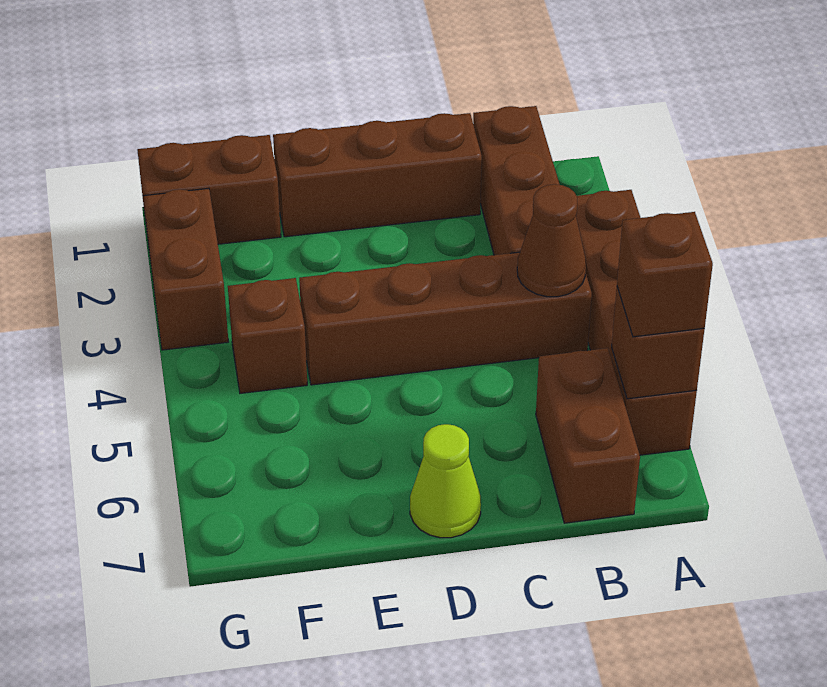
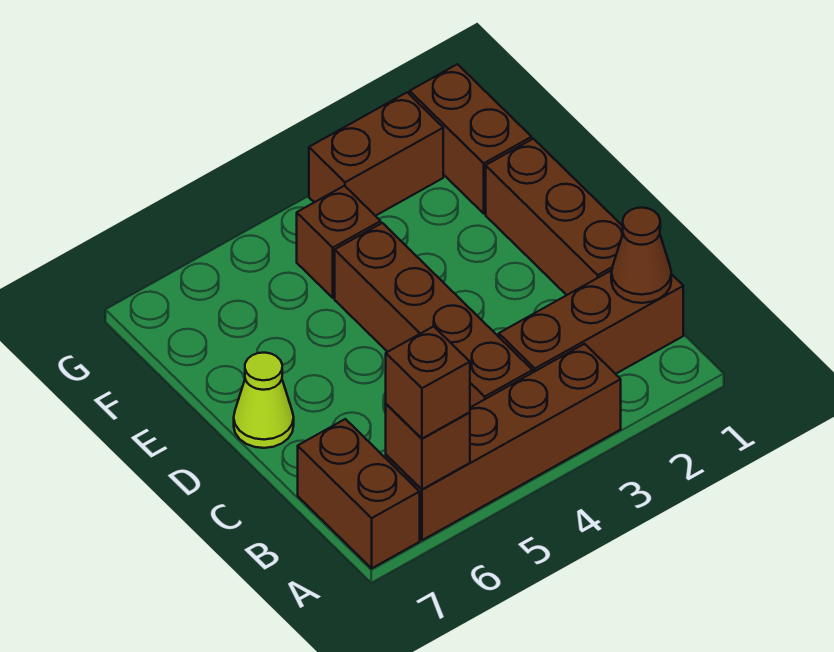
brown 1x1 cone [517,184,586,297] -> brown 1x1 cone moved to [611,208,671,303]
brown 1x2 brick [536,348,640,523] -> brown 1x2 brick turned to [298,419,420,568]

